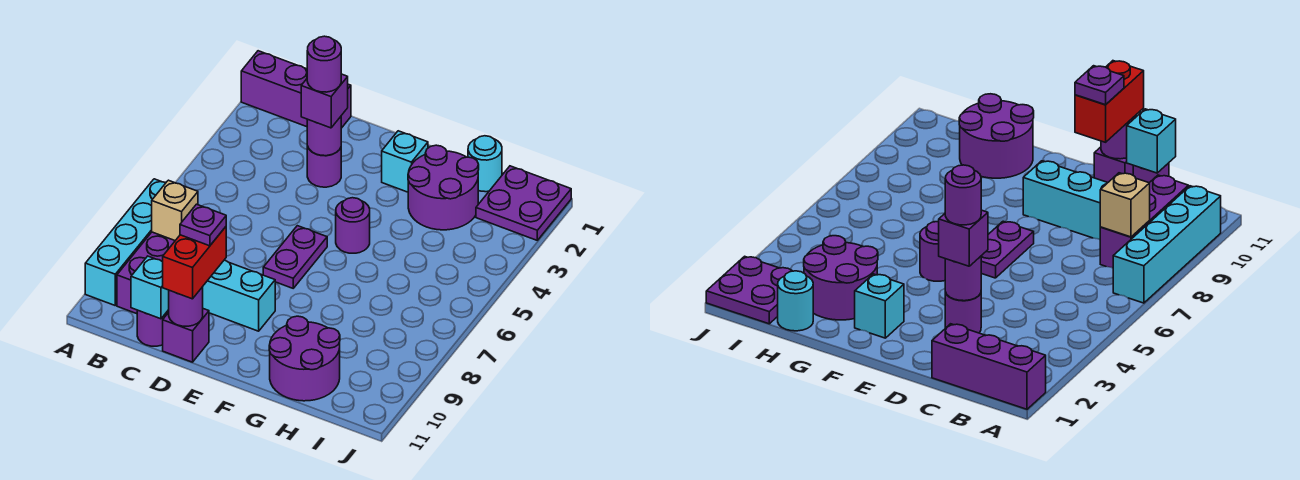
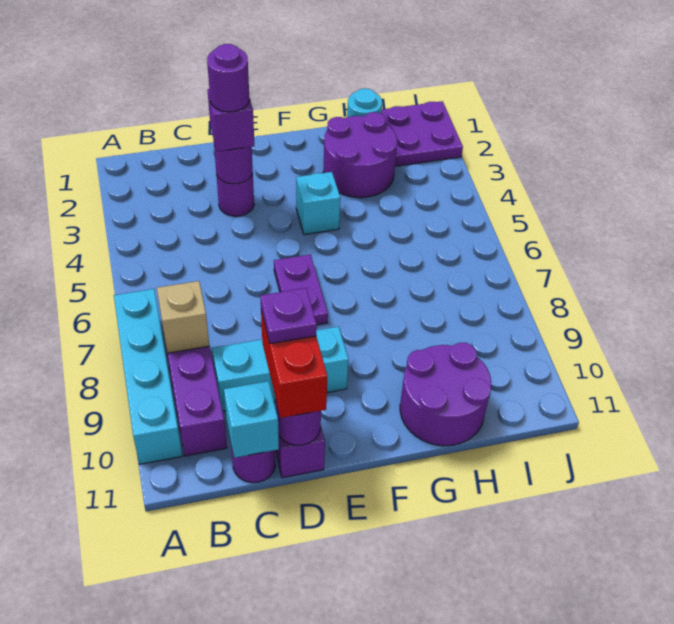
purple 1x3 brick [241,51,351,128] -> none
cyan 1x1 brick [382,131,428,192] -> cyan 1x1 brick moved to [296,172,340,235]
purple 1x1 round brick [336,198,370,253] -> none

